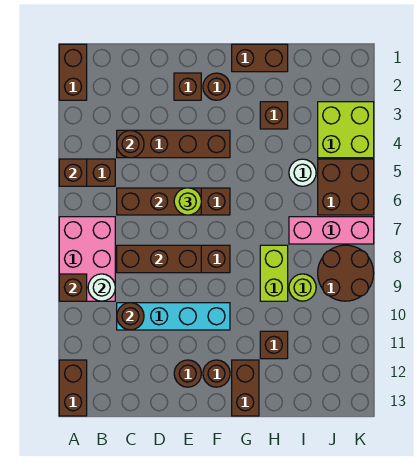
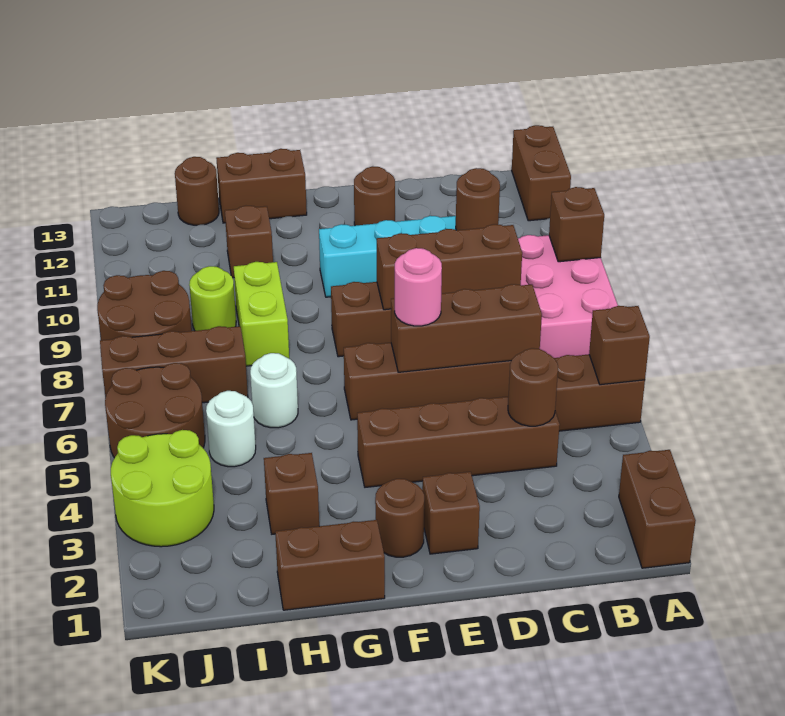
white 1x1 round brick [88,274,115,301] -> white 1x1 round brick moved to [250,353,298,428]
lime 1x1 round brick [174,188,201,215] -> pink 1x1 round brick [395,248,442,326]
brown 1x1 round brick [203,360,230,387] -> brown 1x1 round brick moved to [175,157,219,225]
brown 1x2 brick [232,360,259,416] -> brown 1x2 brick turned to [216,149,307,223]
pink 1x3 brick [289,217,374,244] -> brown 1x3 brick [100,326,248,403]
lime 2x2 brick [318,102,374,158] -> lime 2x2 round brick [111,430,214,547]
brown 2x2 brick [318,159,374,215] -> brown 2x2 round brick [105,363,205,458]

